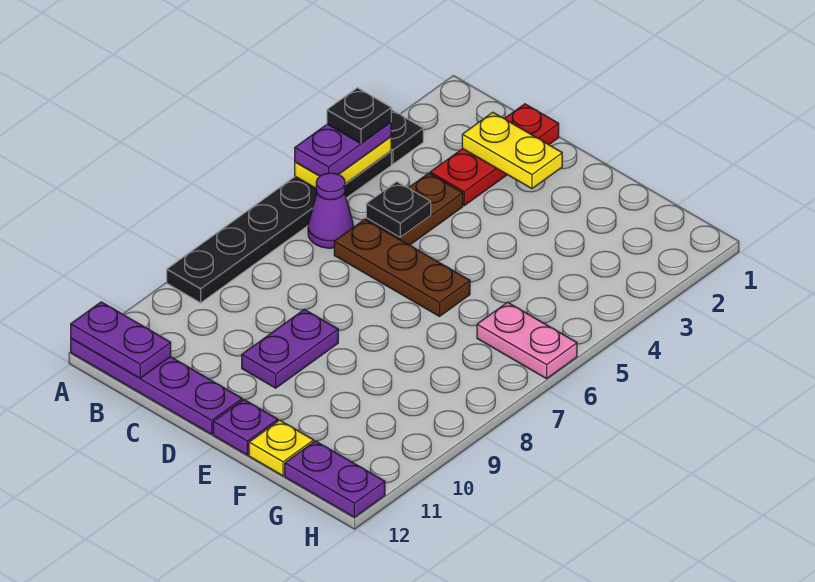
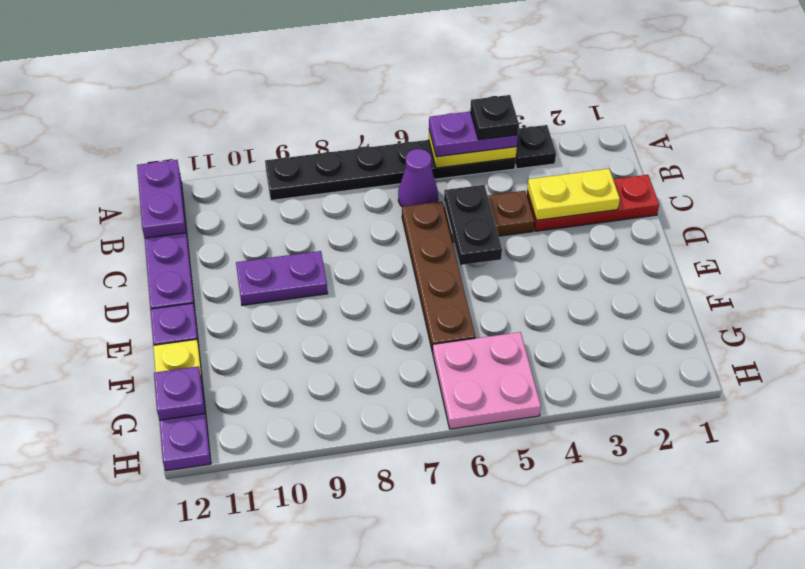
yellow 1x2 plate [462,112,562,189] -> yellow 1x2 plate turned to [527,169,620,220]
black 1x1 plate [366,182,431,237] -> black 1x2 plate [444,185,502,265]
brown 1x3 plate [334,219,470,316] -> brown 1x4 plate [402,202,476,352]
pink 1x2 plate [477,302,577,379] -> pink 2x2 plate [433,332,541,429]
none -> purple 1x1 plate [154,366,205,420]

